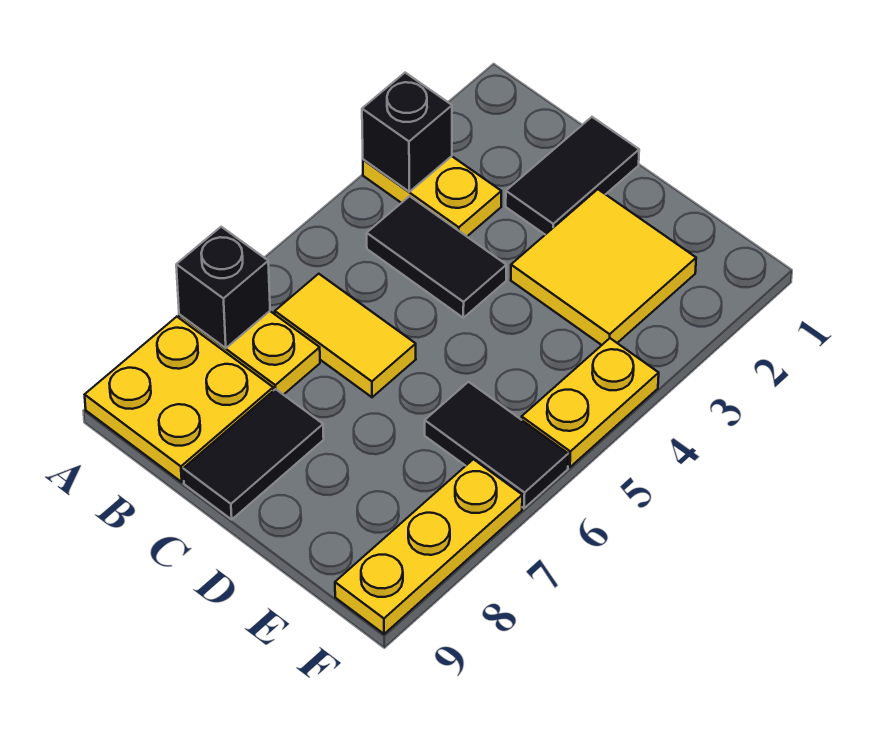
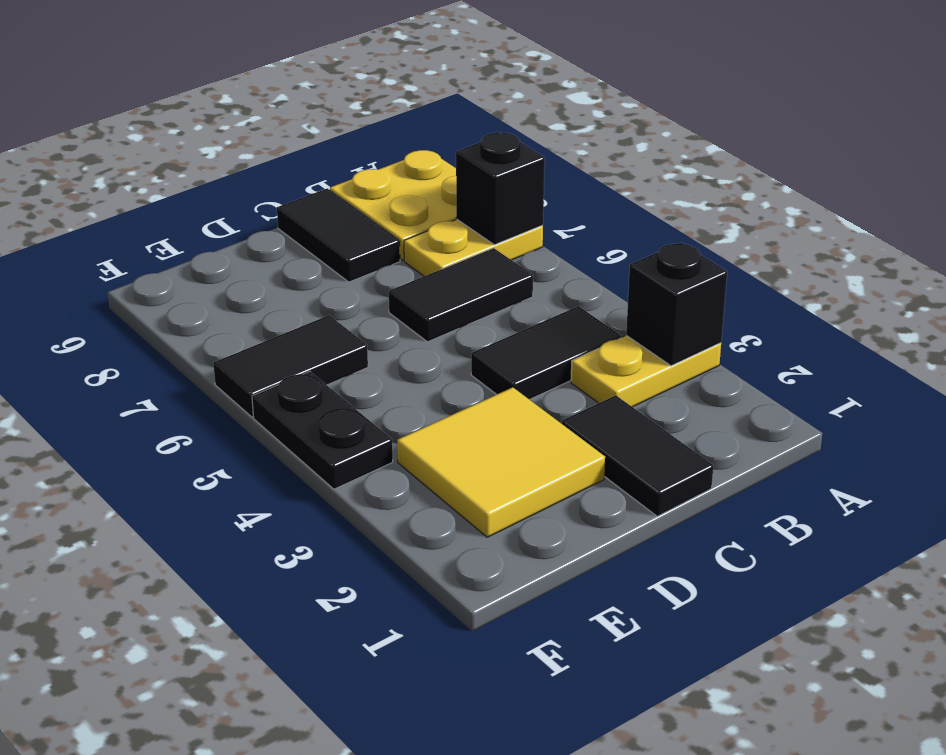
yellow 1x2 tile [275,274,416,397] -> black 1x2 tile [389,248,533,342]
yellow 1x2 plate [522,338,659,467] -> black 1x2 plate [252,372,393,489]
yellow 1x3 plate [335,459,522,634] -> none

